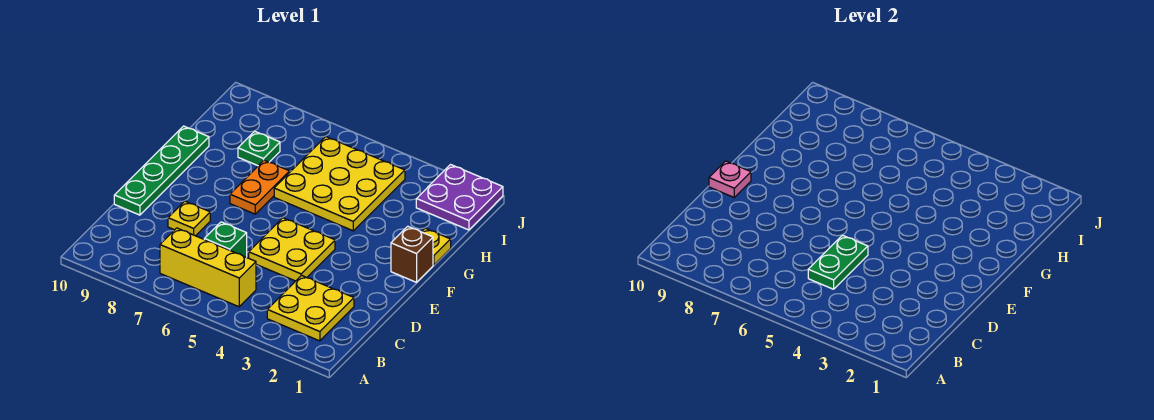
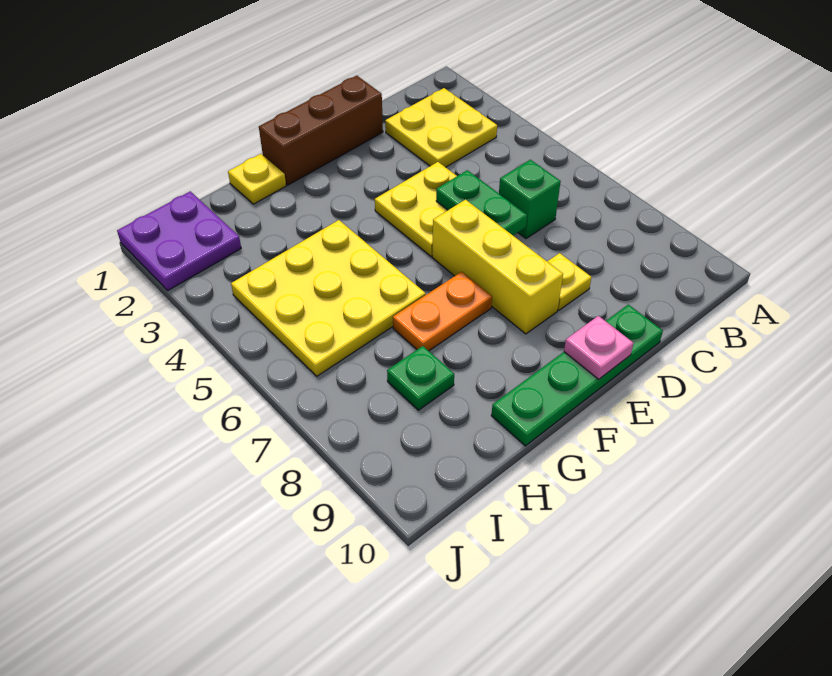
yellow 1x3 brick [160,228,256,307] -> yellow 1x3 brick moved to [432,200,563,334]
green 1x2 plate [808,235,868,289] -> green 1x2 plate turned to [436,170,527,235]
brown 1x1 brick [391,226,433,282] -> brown 1x3 brick [259,76,383,185]

